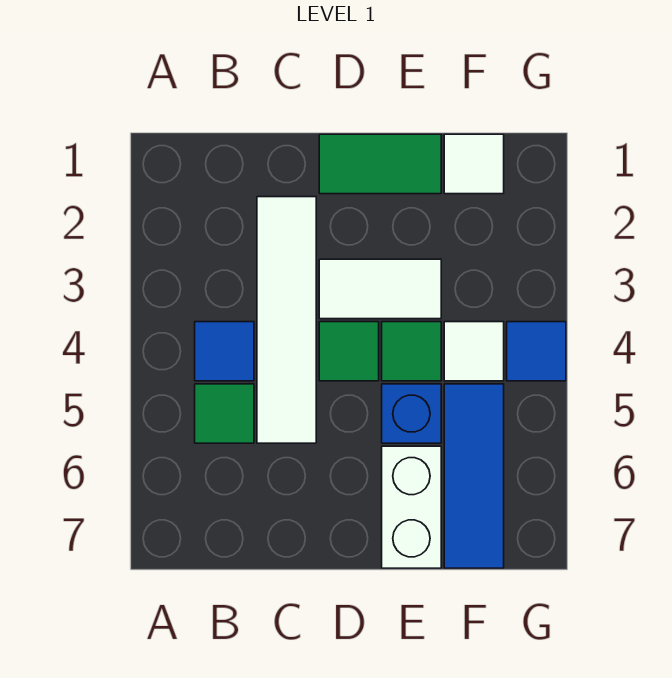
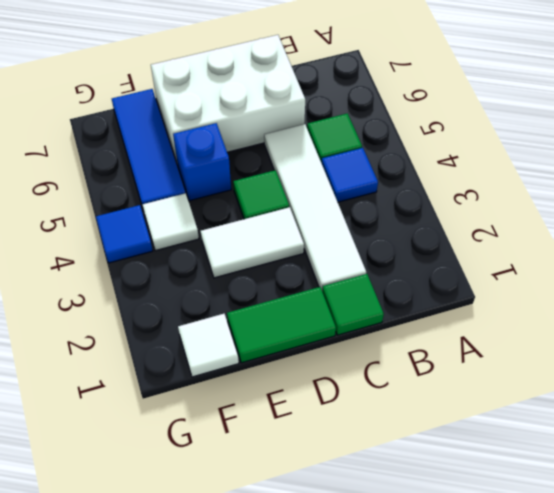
green 1x1 tile [382,322,441,381] -> green 1x1 tile moved to [322,274,384,335]
white 1x2 brick [382,446,441,568] -> white 2x3 brick [151,35,305,165]

